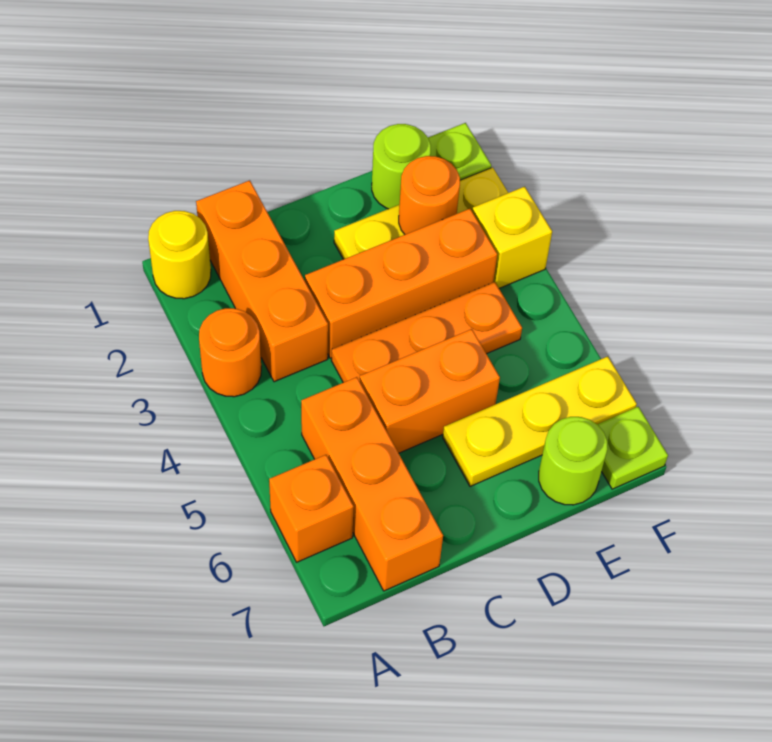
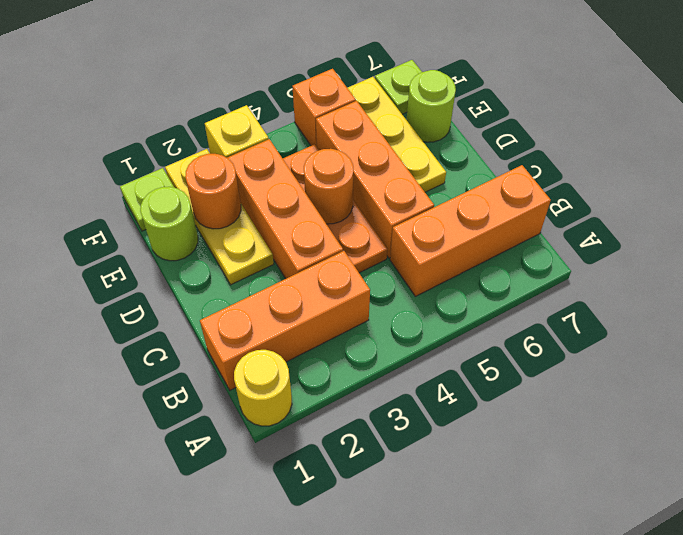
orange 1x1 round brick [199,308,261,397] -> orange 1x1 round brick moved to [304,149,353,224]
orange 1x1 brick [269,455,354,562] -> orange 1x1 brick moved to [292,69,356,147]
orange 1x2 brick [360,329,500,453] -> orange 1x3 brick [316,101,434,258]

